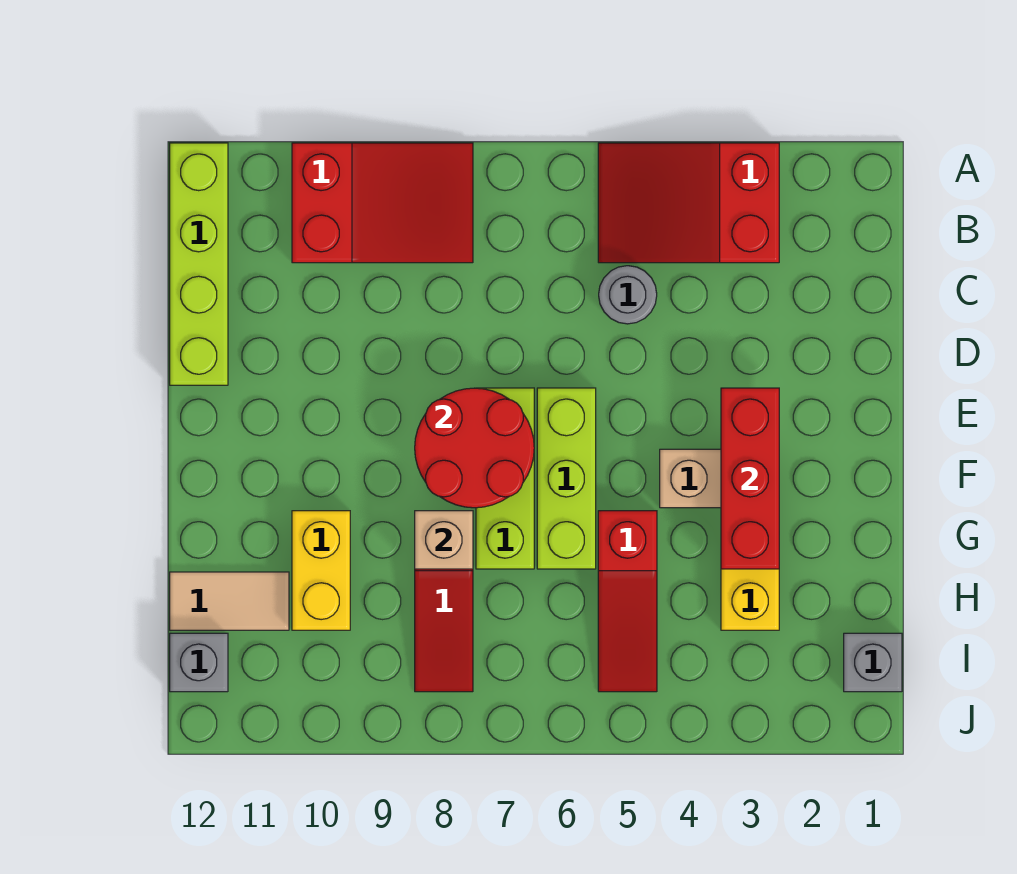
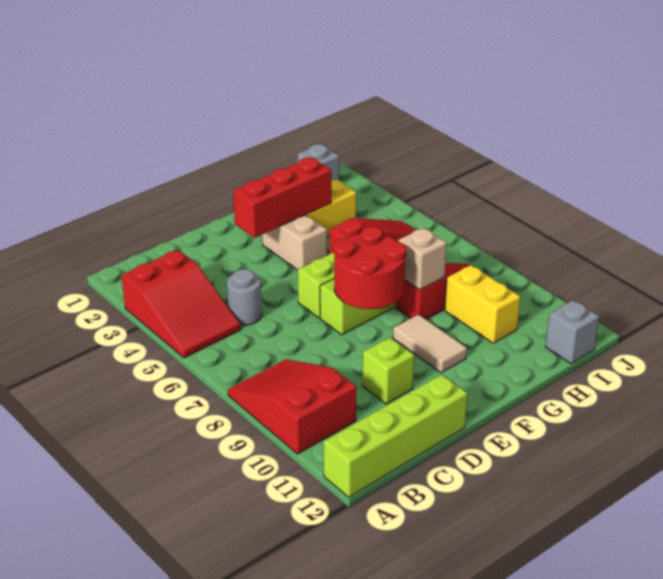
none -> lime 1x1 brick [363,338,414,404]
yellow 1x2 brick [292,511,350,630] -> yellow 1x2 brick turned to [445,265,520,343]
tan 1x2 tile [170,572,289,630] -> tan 1x2 tile moved to [393,314,467,373]

